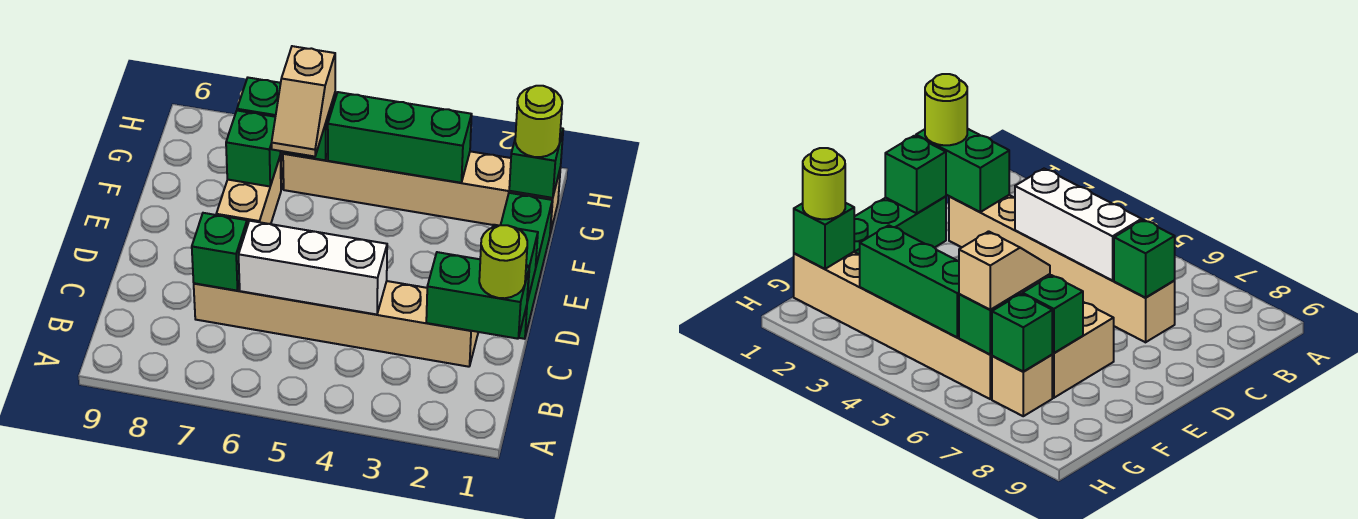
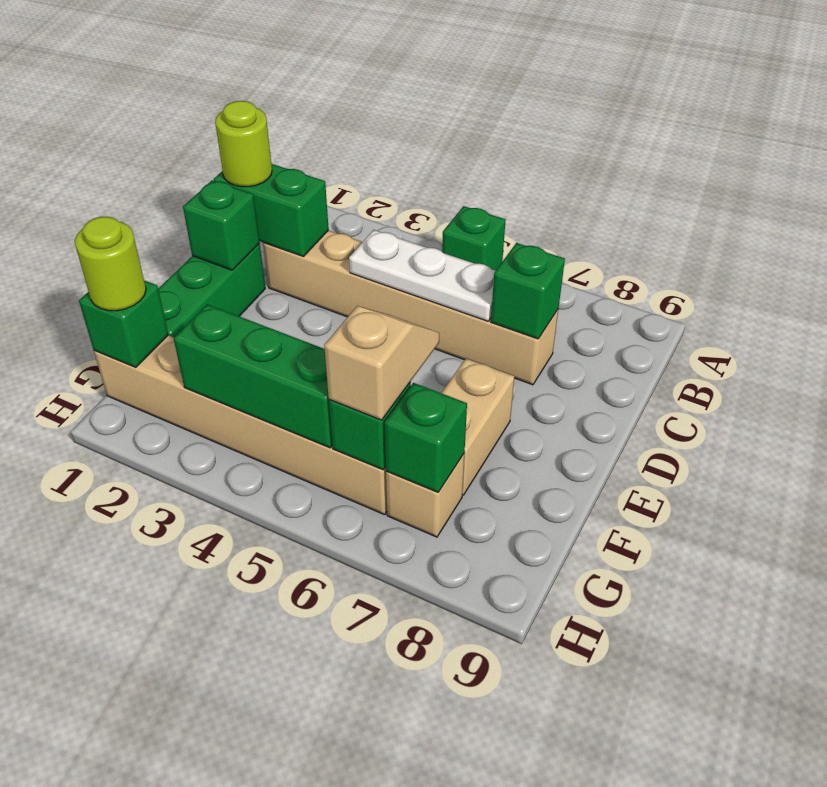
white 1x3 brick [239,221,387,315] -> white 1x3 plate [349,230,496,321]
green 1x1 brick [226,111,280,186] -> green 1x1 brick moved to [442,206,505,270]

